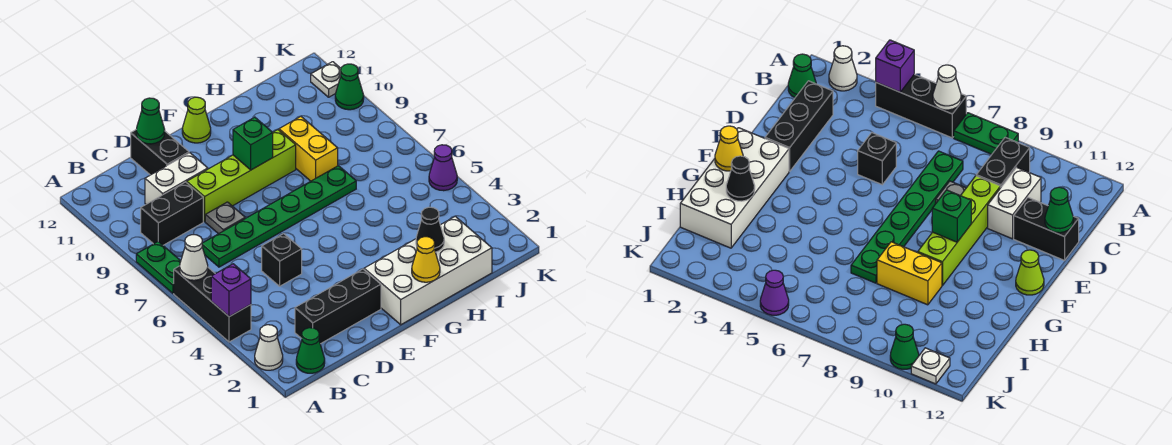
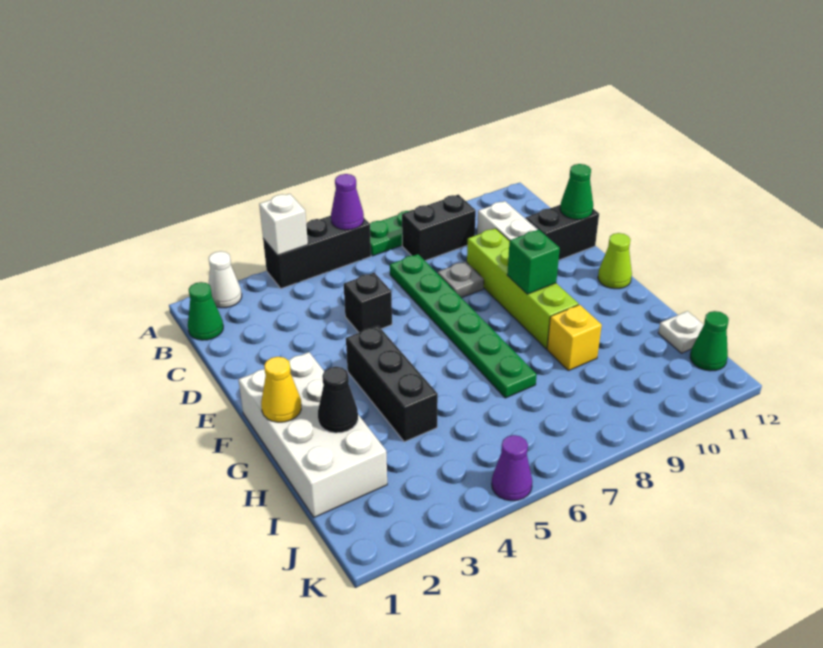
purple 1x1 brick [211,264,251,317] -> white 1x1 brick [259,194,308,255]
white 1x1 cone [180,235,208,280] -> purple 1x1 cone [331,174,364,230]
black 1x2 brick [141,182,203,245] -> black 1x2 brick turned to [402,195,476,261]
black 1x3 brick [295,269,381,344] -> black 1x3 brick moved to [346,326,438,442]
yellow 1x2 brick [279,117,338,181] -> yellow 1x1 brick [547,305,602,371]
green 1x1 cone [335,64,364,110] -> green 1x1 cone moved to [690,311,729,371]
white 1x1 plate [311,62,341,97] -> white 1x1 plate moved to [658,311,704,353]

